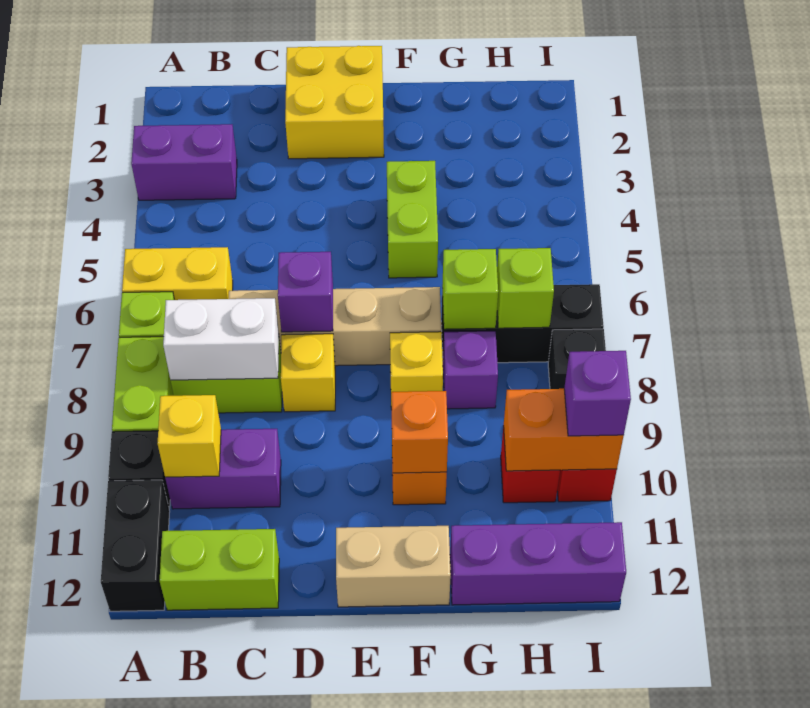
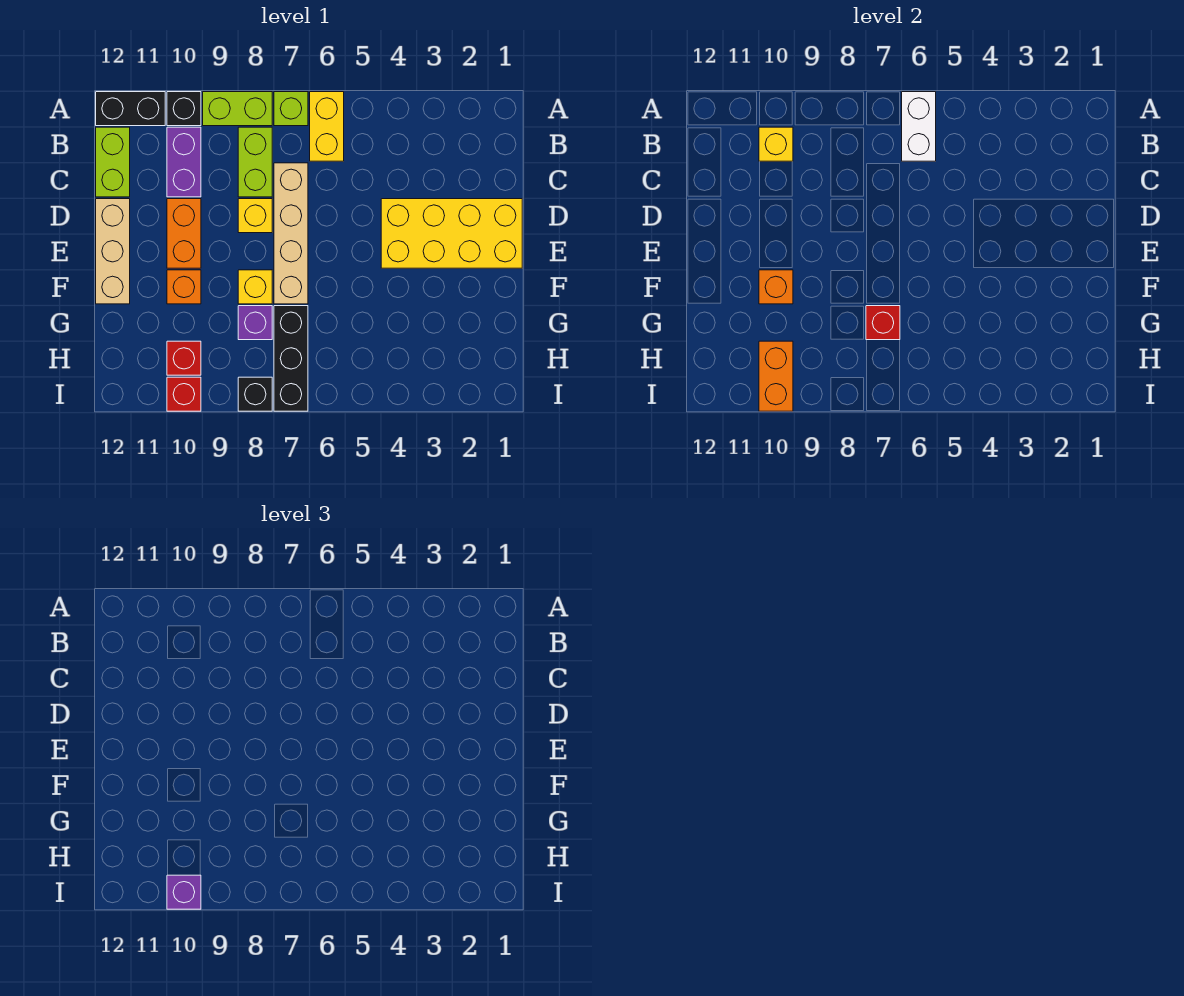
purple 1x2 brick [131,124,237,200] -> none
white 1x2 brick [163,298,279,380] -> white 1x2 brick moved to [902,92,936,161]
yellow 2x2 brick [285,46,384,159] -> yellow 2x4 brick [381,199,522,268]
purple 1x1 brick [278,252,333,332] -> none
none -> orange 1x2 brick [167,199,201,268]
tan 1x2 brick [336,526,451,607] -> tan 1x3 brick [96,199,130,304]
lime 1x2 brick [387,161,438,278] -> none
lime 1x1 brick [442,249,498,329] -> red 1x1 brick [866,306,900,340]
purple 1x3 brick [450,522,626,605] -> none
lime 1x1 brick [497,248,554,328] -> none

